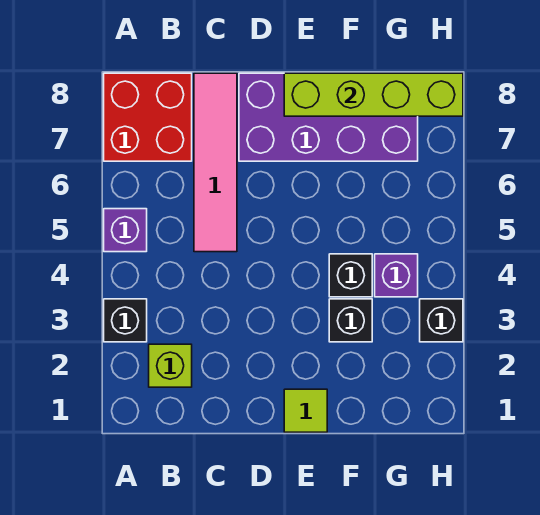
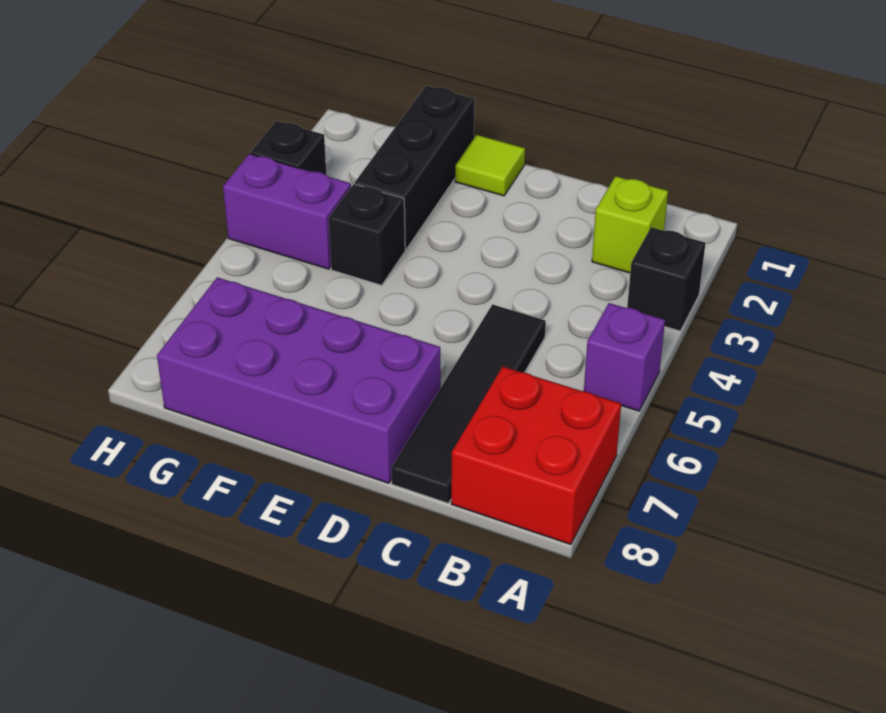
pink 1x4 tile [194,73,237,252] -> black 1x4 tile [391,304,546,503]
lime 1x4 brick [284,73,463,116] -> none
black 1x1 brick [329,299,372,342] -> black 1x3 brick [355,86,475,249]
purple 1x1 brick [375,254,418,297] -> purple 1x2 brick [223,154,351,269]

